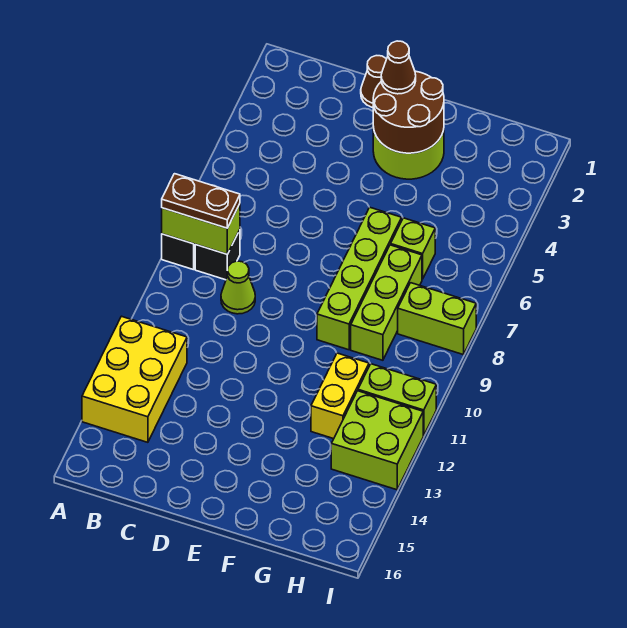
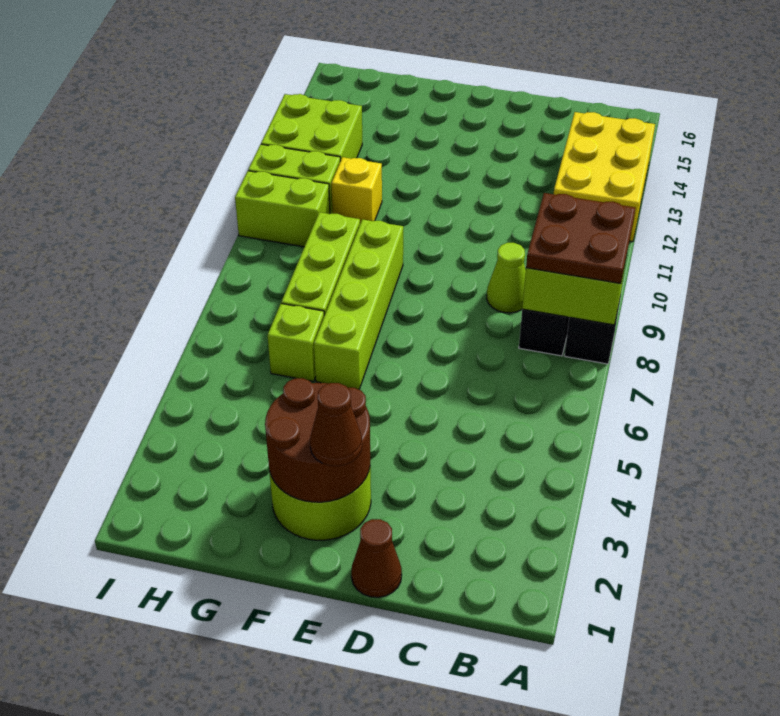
brown 1x2 plate [162,174,240,228] -> brown 2x2 plate [526,193,636,284]
yellow 1x2 brick [311,353,369,439] -> yellow 1x1 brick [331,157,382,223]
lime 1x2 brick [398,283,476,355] -> lime 1x2 brick moved to [235,171,330,247]

